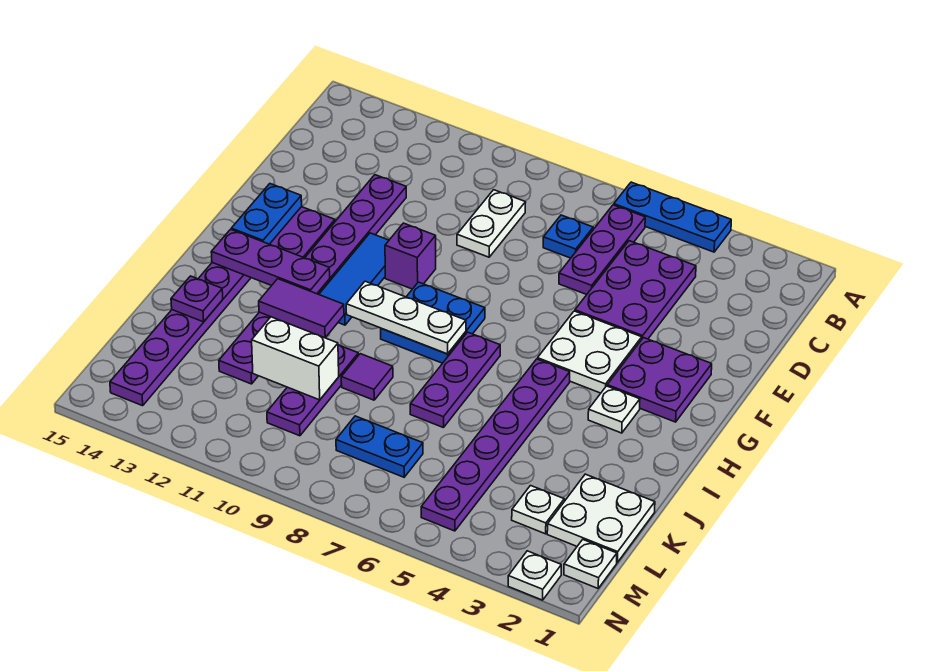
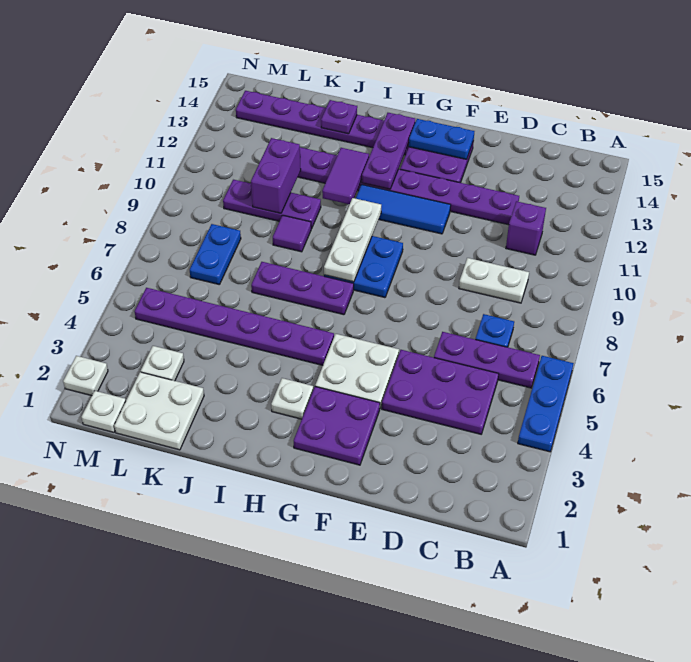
purple 1x1 brick [385,223,436,289] -> purple 1x1 brick moved to [506,201,546,255]
white 1x2 brick [252,317,339,400] -> purple 1x2 brick [251,138,301,213]

